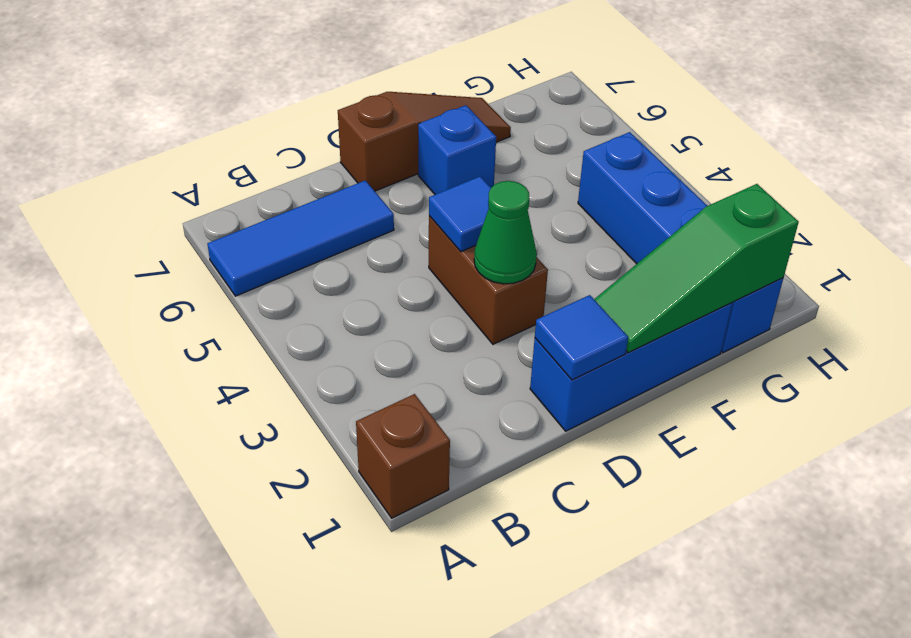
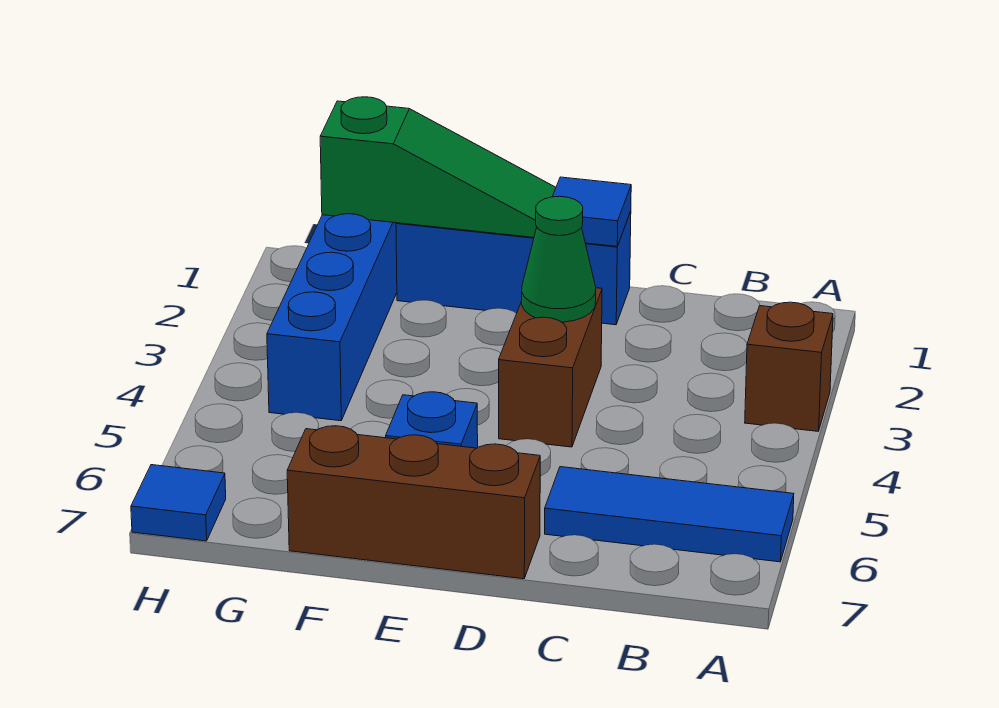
brown 1x1 brick [356,394,450,518] -> brown 1x1 brick moved to [745,302,833,431]
blue 1x1 tile [429,176,491,252] -> blue 1x1 tile moved to [131,465,226,541]
brown 1x3 slope [338,92,511,191] -> brown 1x3 brick [287,426,540,579]

